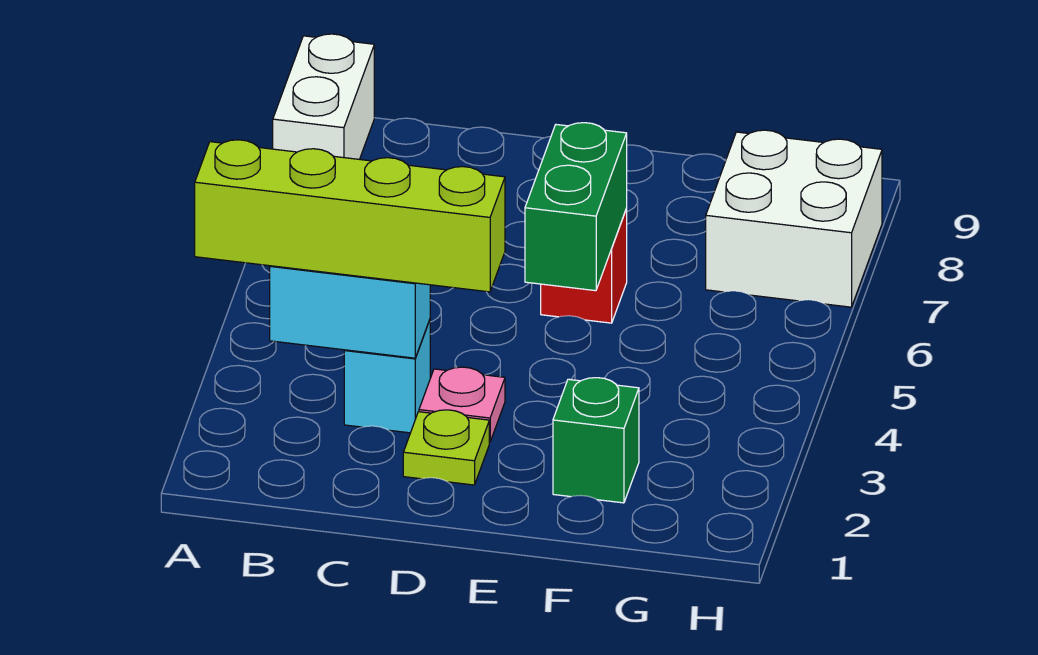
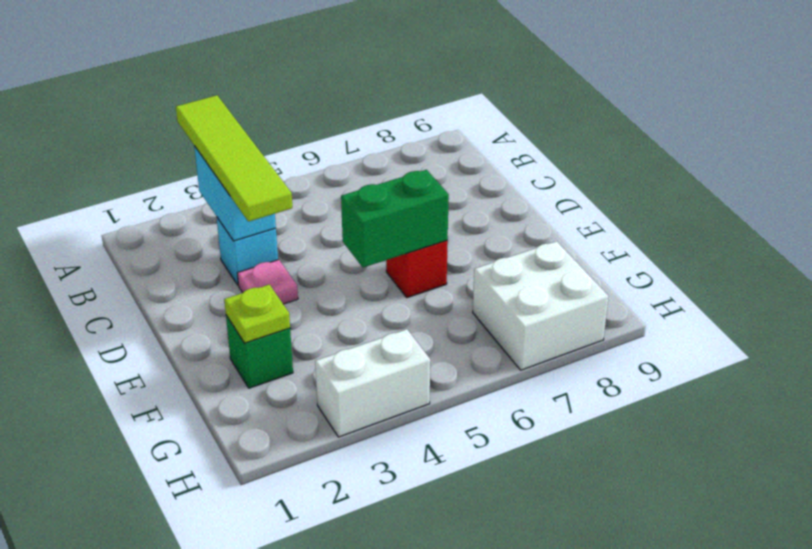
lime 1x4 brick [195,140,505,292] -> lime 1x4 tile [176,95,292,222]
white 1x2 brick [273,34,374,159] -> white 1x2 brick moved to [315,329,430,437]
lime 1x1 plate [403,410,489,485] -> lime 1x1 plate moved to [224,285,290,343]

